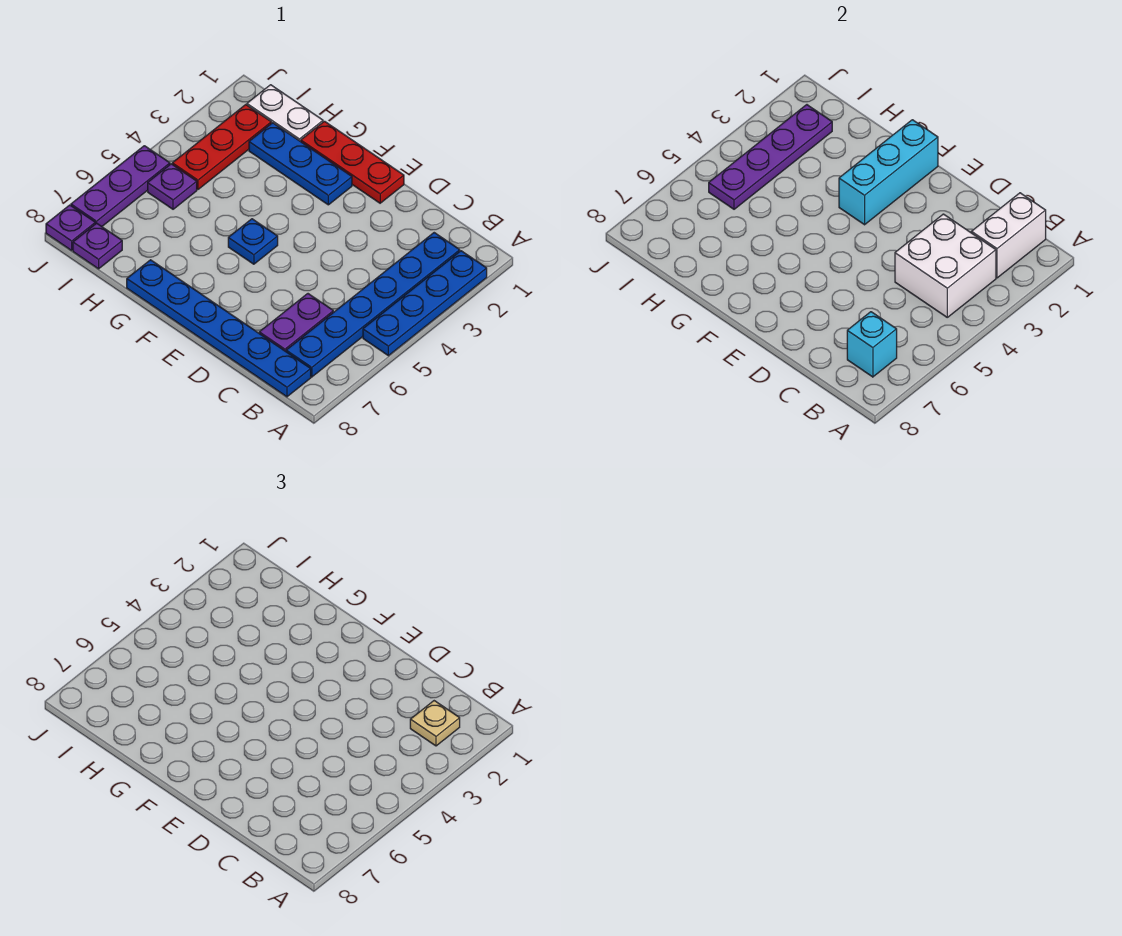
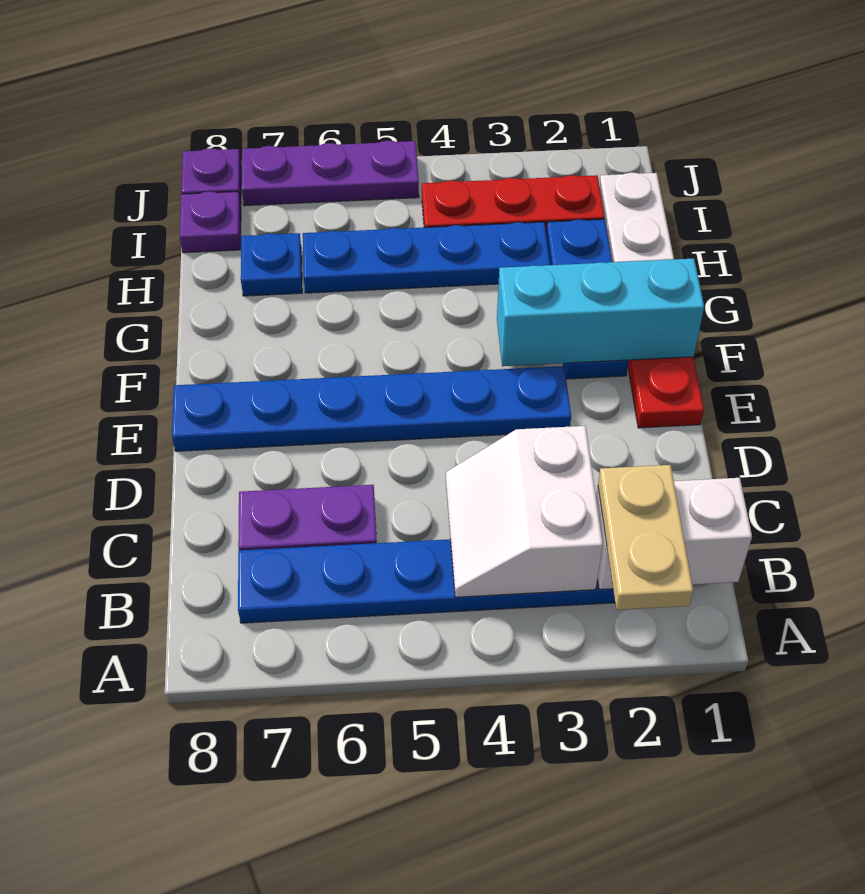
blue 1x4 plate [363,251,487,356] -> blue 1x4 plate moved to [303,222,550,293]
tan 1x1 plate [410,701,460,746] -> tan 1x2 plate [598,465,693,610]
white 2x2 brick [895,214,996,317] -> white 2x2 slope [446,426,603,597]
cyan 1x1 brick [847,312,897,377] -> none
blue 1x6 plate [127,260,311,397] -> blue 1x6 plate turned to [172,366,571,451]
blue 1x1 plate [228,219,278,264] -> blue 1x1 plate moved to [241,233,302,296]
purple 1x4 plate [709,105,832,209] -> none
purple 1x1 plate [148,164,197,209] -> none

